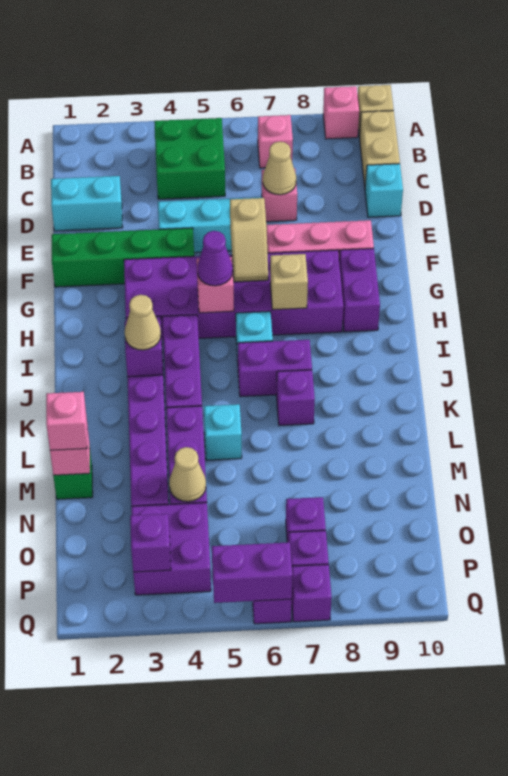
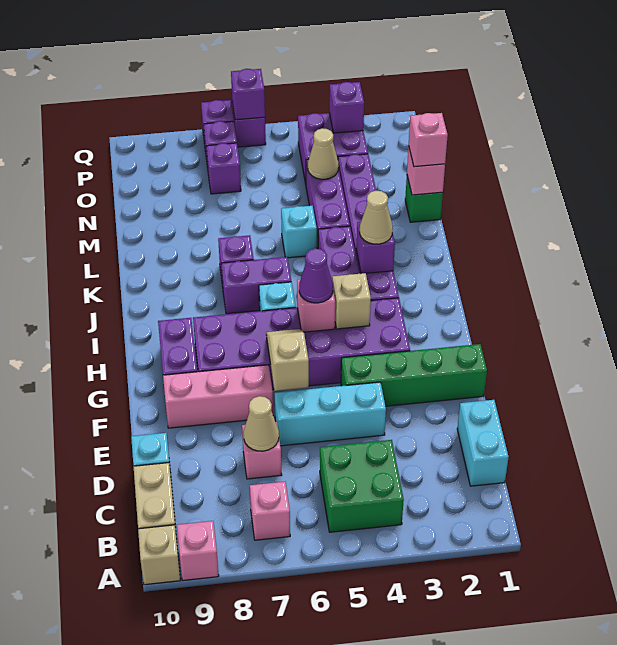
cyan 1x2 brick [51,176,123,231] -> cyan 1x2 brick turned to [457,400,509,486]
tan 1x1 brick [270,254,308,310] -> tan 1x1 brick moved to [332,273,371,329]
purple 1x2 brick [212,542,292,603] -> purple 1x1 brick [231,69,265,120]

